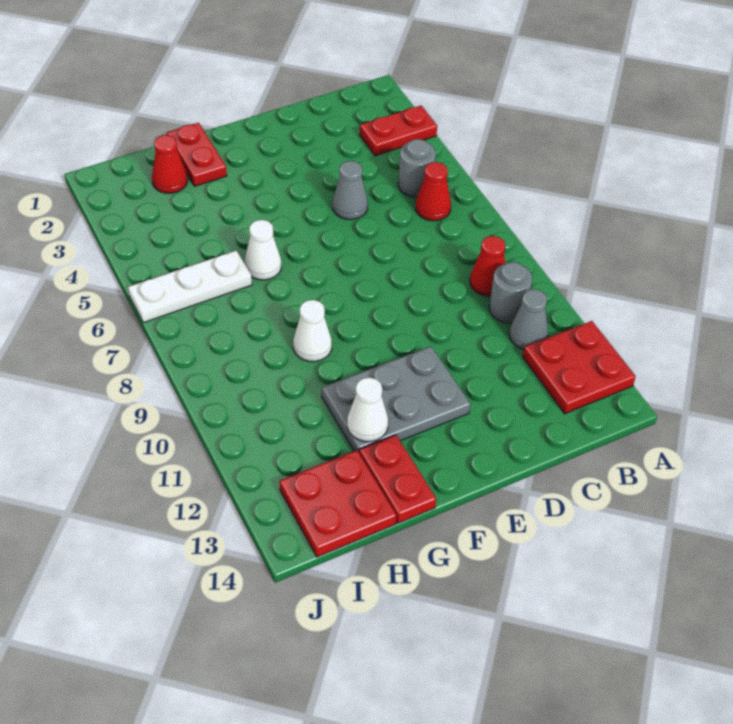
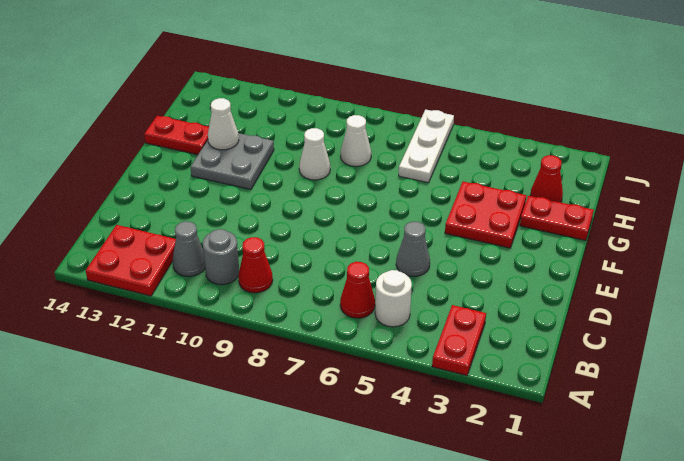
grey 1x1 round brick [398,139,436,197] -> white 1x1 round brick [375,270,412,327]
grey 2x3 plate [322,346,470,452] -> grey 2x2 plate [191,133,274,190]
white 1x1 cone [244,220,281,280] -> white 1x1 cone moved to [341,115,371,166]
red 2x2 plate [280,450,397,557] -> red 2x2 plate moved to [445,182,526,248]

